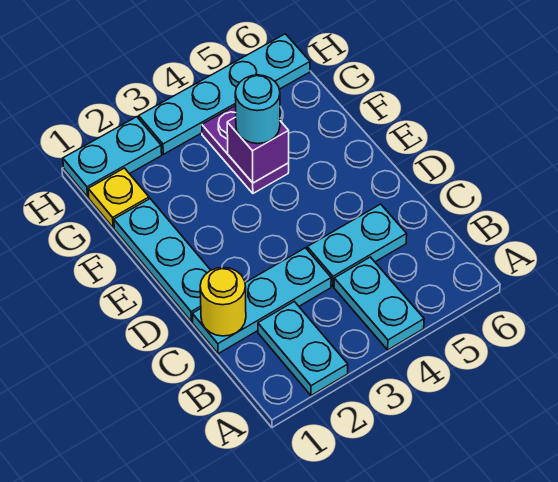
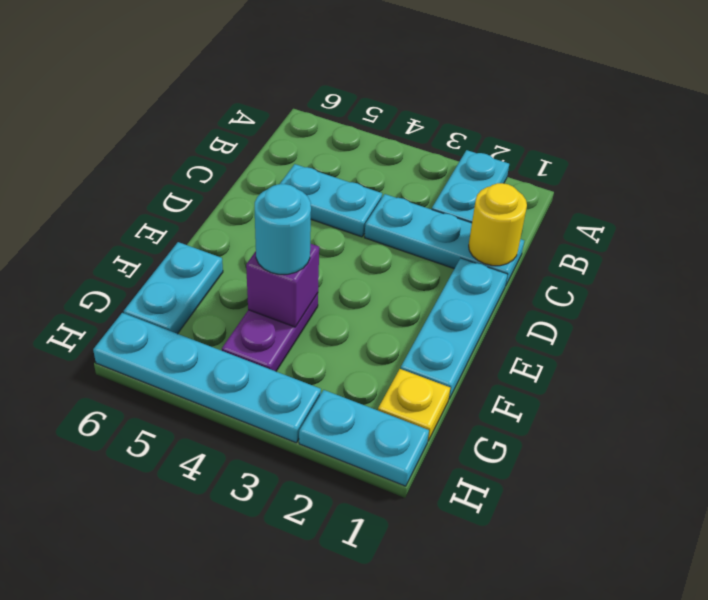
cyan 1x2 plate [334,257,424,350] -> cyan 1x2 plate moved to [124,242,223,334]

